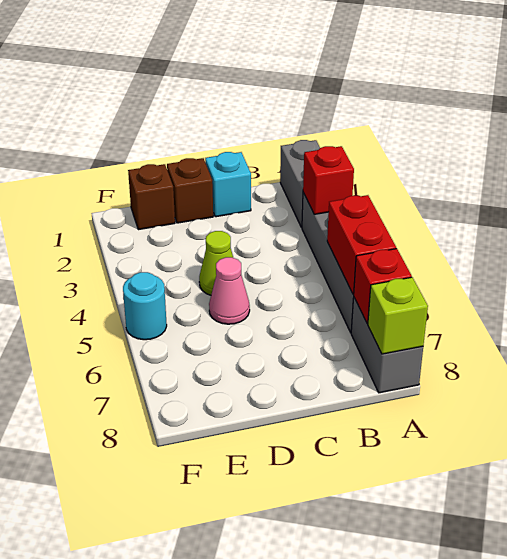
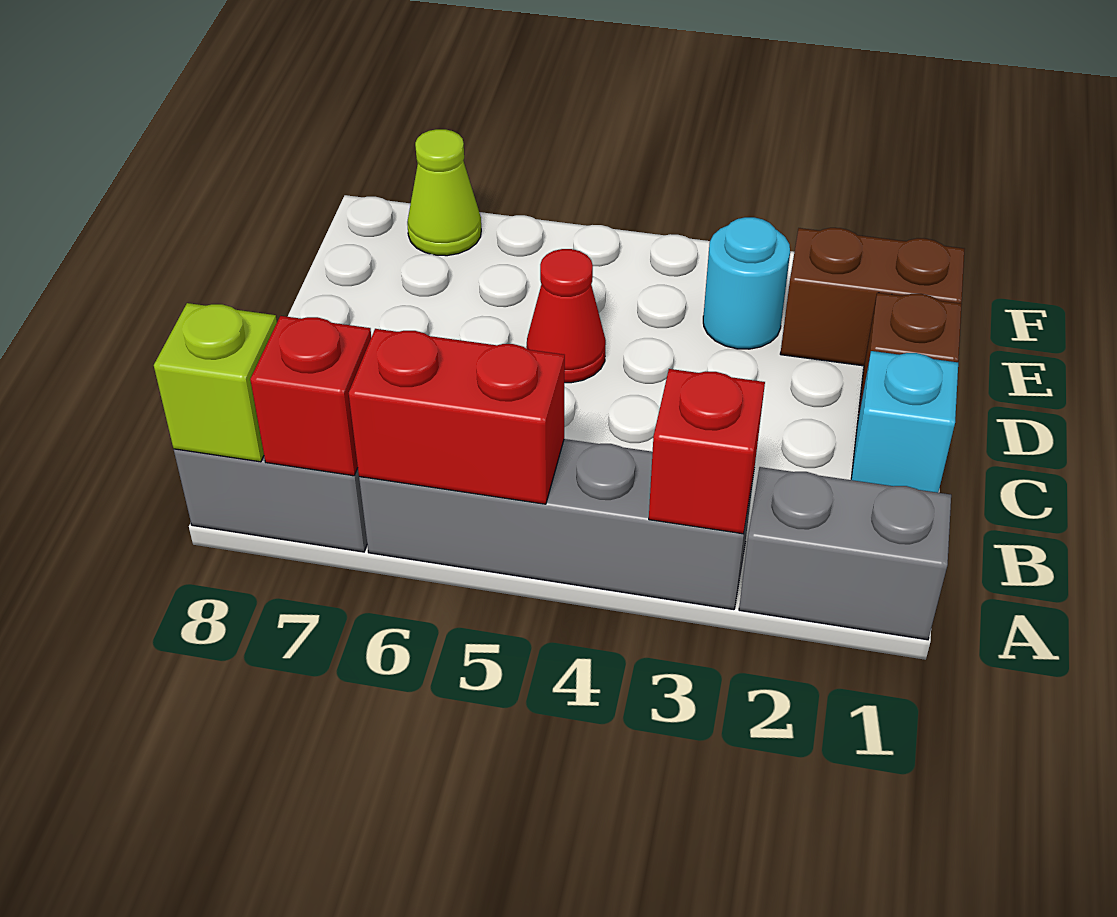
lime 1x1 cone [199,231,233,295] -> lime 1x1 cone moved to [407,129,481,256]
pink 1x1 cone [209,257,250,324] -> red 1x1 cone [526,249,606,383]
brown 1x1 brick [128,164,175,230] -> brown 1x2 brick [780,228,964,366]
cyan 1x1 round brick [123,272,167,340] -> cyan 1x1 round brick moved to [703,217,790,349]

